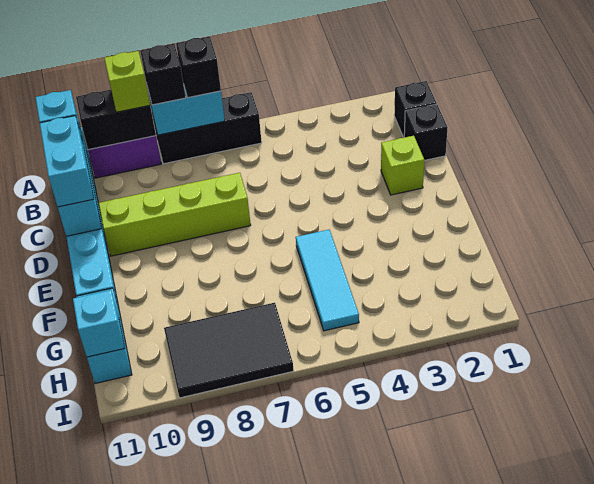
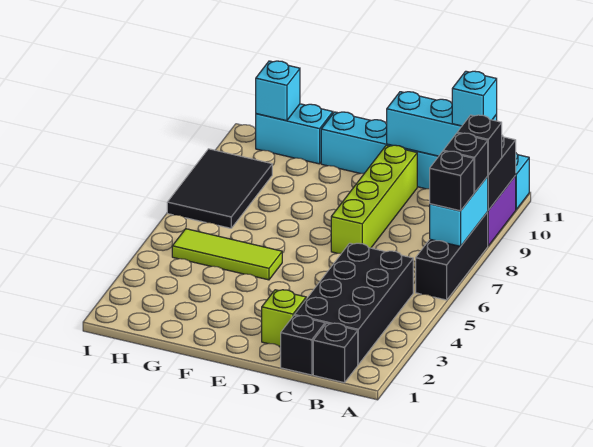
lime 1x1 brick [104,51,150,112] -> black 1x1 brick [457,115,502,175]
none -> black 2x4 brick [295,243,413,364]
cyan 1x2 brick [40,116,94,207] -> none
cyan 1x3 tile [296,230,359,331] -> lime 1x3 tile [172,229,282,280]

